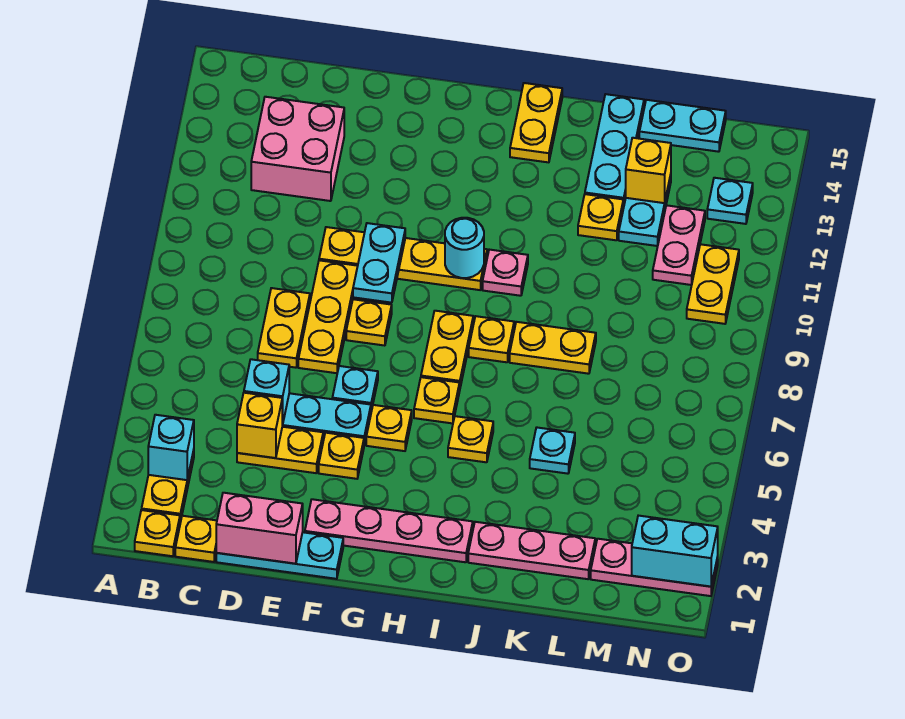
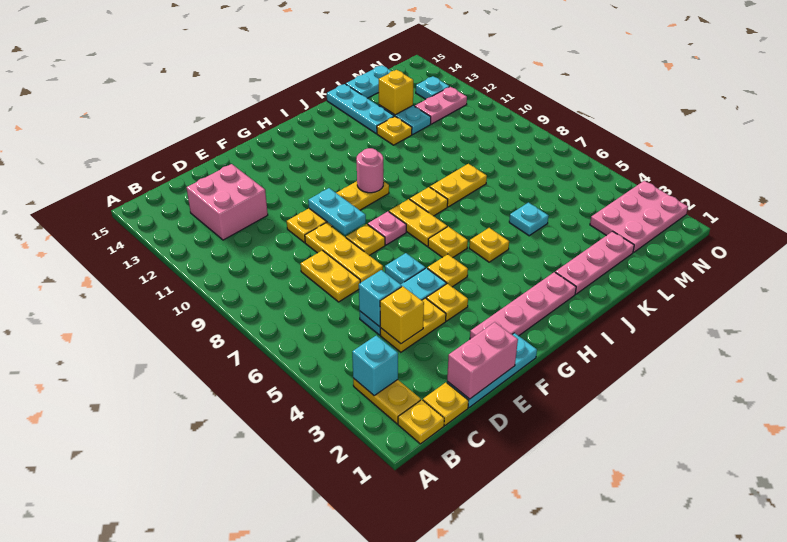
cyan 1x1 round brick [445,218,484,278] -> pink 1x1 round brick [357,148,384,193]
pink 1x1 plate [483,250,528,296] -> pink 1x1 plate moved to [368,211,406,245]
yellow 1x2 plate [510,83,562,162] -> none
pink 1x3 plate [591,539,718,596] -> pink 2x3 plate [590,181,688,252]
pink 1x2 plate [653,205,705,285] -> pink 1x2 plate turned to [415,87,467,124]
cyan 1x2 brick [632,516,718,587] -> none
yellow 1x2 plate [687,244,739,324] -> none

